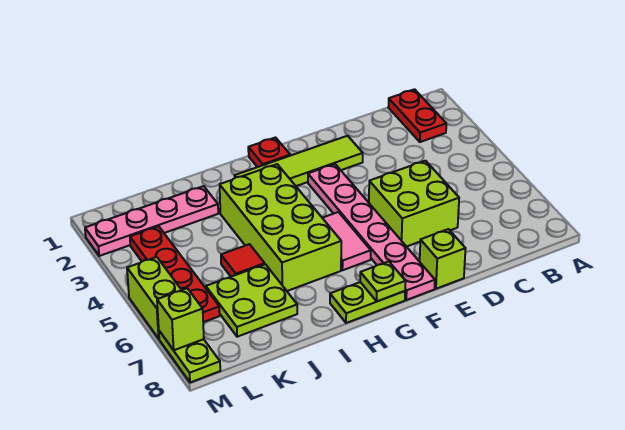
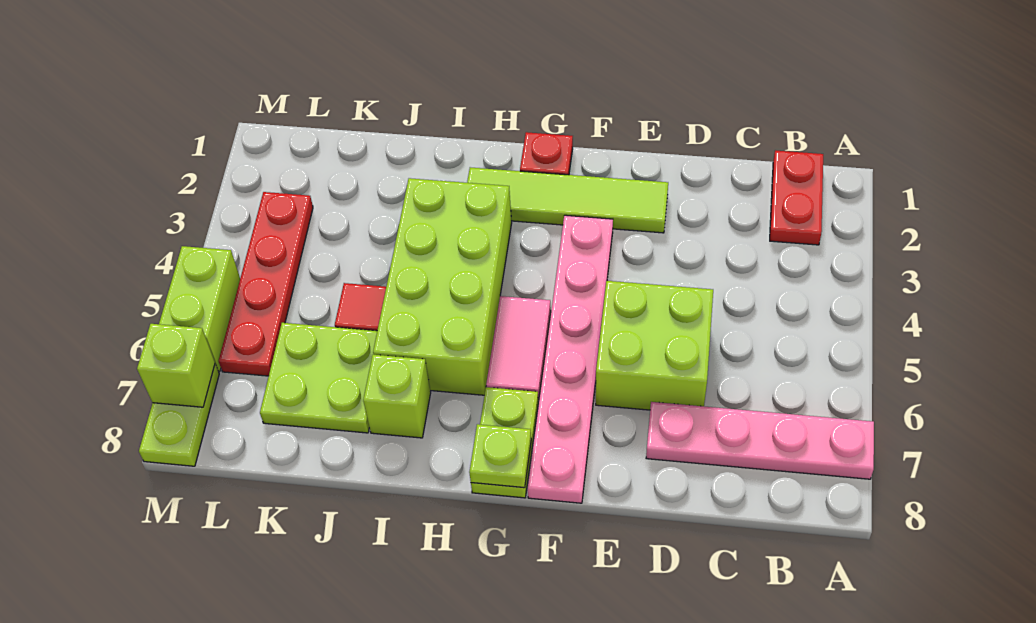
lime 1x1 brick [420,229,466,289] -> lime 1x1 brick moved to [363,355,431,438]
lime 1x2 plate [330,282,405,323] -> lime 1x2 plate turned to [471,387,538,498]
pink 1x4 plate [85,186,218,256] -> pink 1x4 plate moved to [646,402,874,479]

